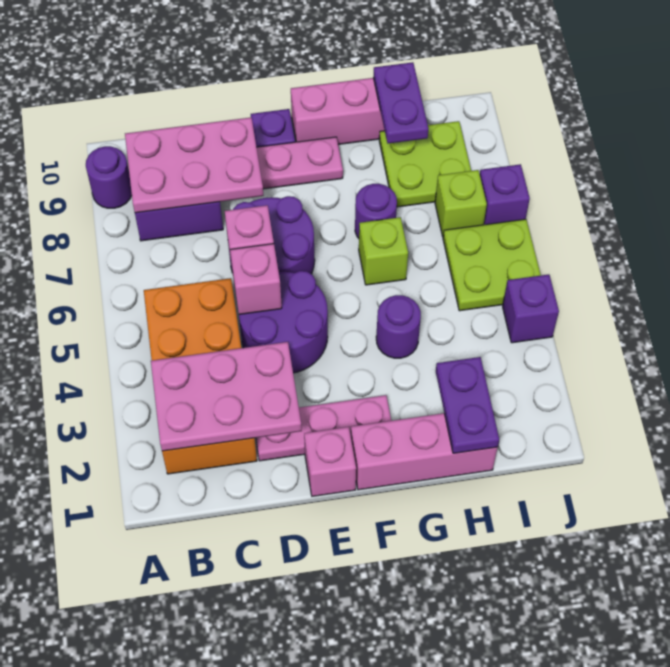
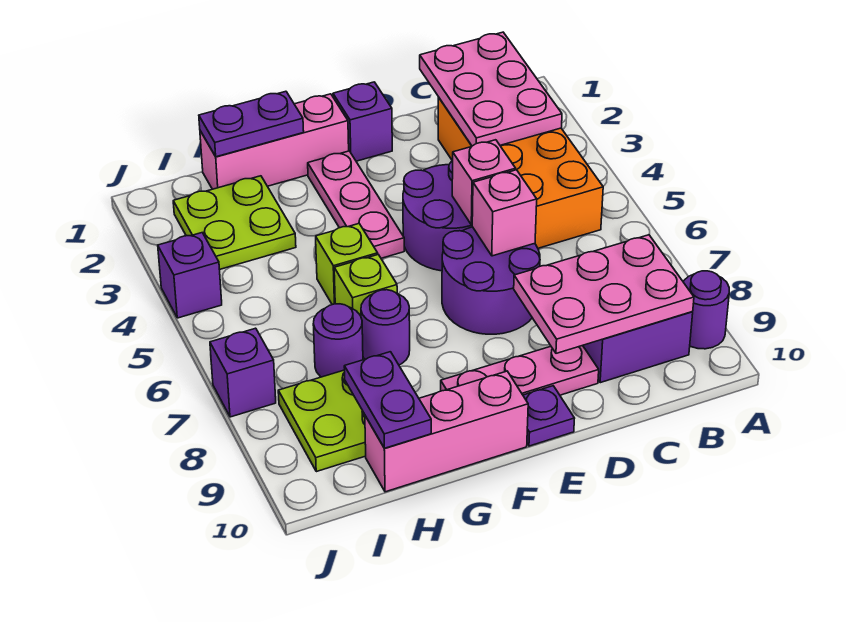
pink 2x3 plate [151,342,302,451] -> pink 2x3 plate turned to [420,32,562,146]
pink 1x3 plate [256,395,391,461] -> pink 1x3 plate turned to [308,151,404,258]
pink 1x1 brick [304,427,356,496] -> purple 1x1 brick [333,82,392,161]
purple 1x1 round brick [376,295,421,358] -> purple 1x1 round brick moved to [313,304,363,377]
purple 1x2 plate [436,357,499,453] -> purple 1x2 plate turned to [199,91,304,157]
lime 2x2 plate [443,219,541,311] -> lime 2x2 plate moved to [173,176,296,270]
lime 1x1 brick [435,170,487,236] -> lime 1x1 brick moved to [316,224,378,305]

